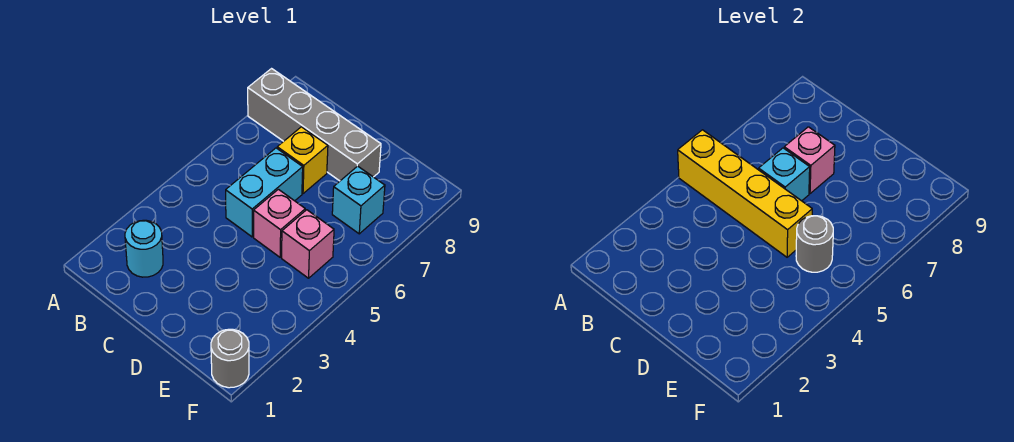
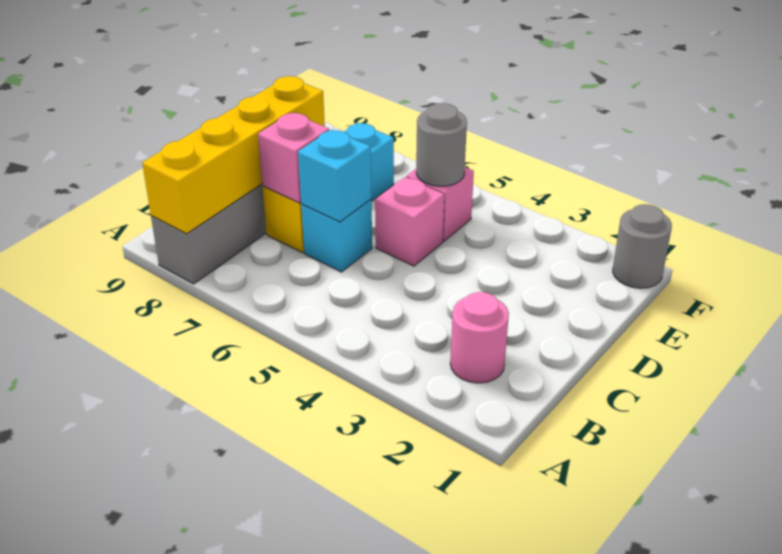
yellow 1x4 brick [678,130,812,257] -> yellow 1x4 brick moved to [142,76,325,234]
cyan 1x1 round brick [125,220,163,277] -> pink 1x1 round brick [450,292,509,383]
cyan 1x2 brick [226,148,303,237] -> cyan 1x1 brick [301,200,372,272]

